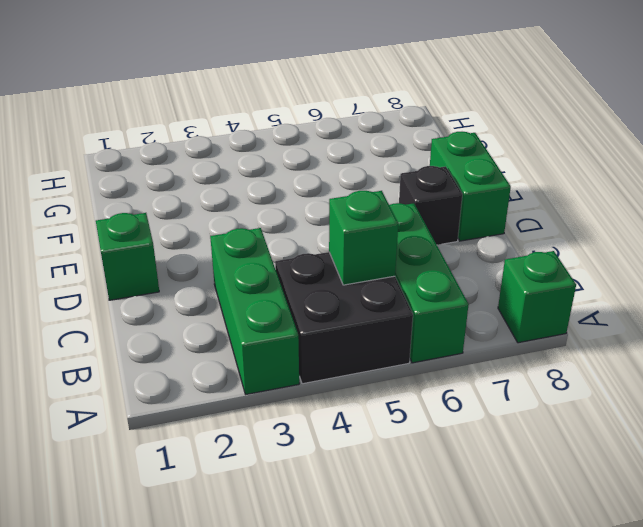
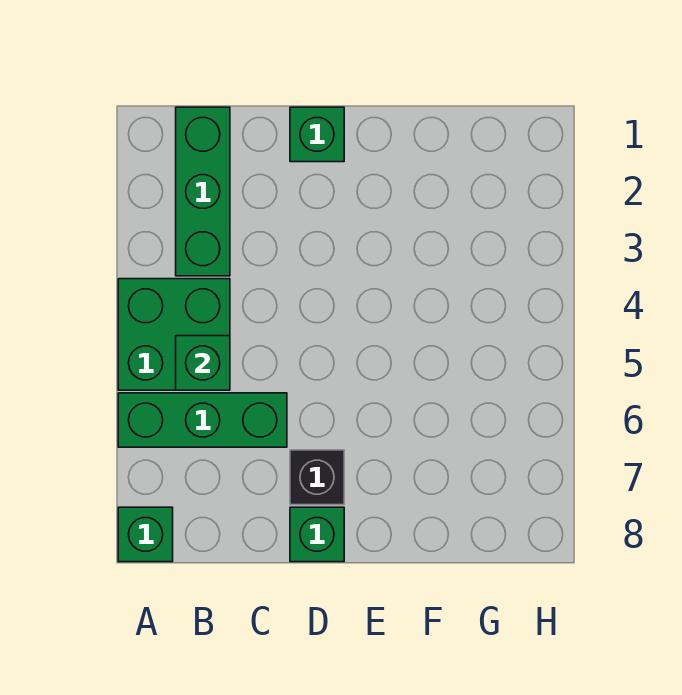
green 1x3 brick [210,228,299,394] -> green 1x3 brick turned to [176,107,230,276]
black 2x2 brick [275,252,413,384] -> green 2x2 brick [118,279,230,390]
green 1x2 brick [430,132,511,241] -> green 1x1 brick [290,507,344,562]

